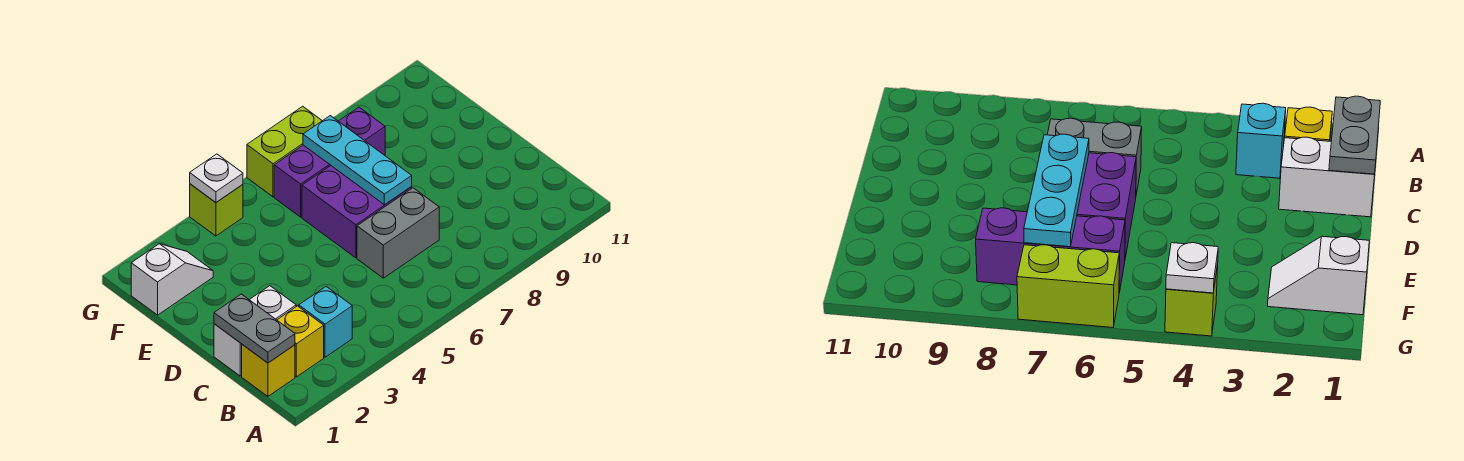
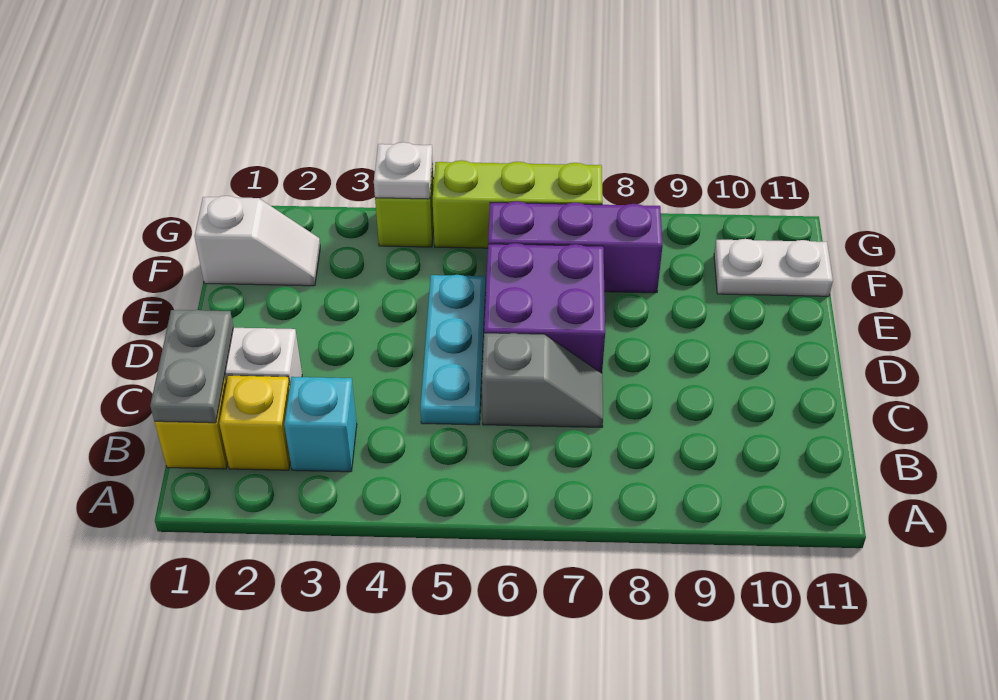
grey 1x2 brick [357,188,439,278] -> grey 1x2 slope [482,333,603,427]
cyan 1x3 plate [303,116,412,205] -> cyan 1x3 plate moved to [420,275,486,425]
none -> white 1x2 plate [714,239,833,296]
lime 1x2 brick [247,106,322,197] -> lime 1x3 brick [433,160,603,248]

